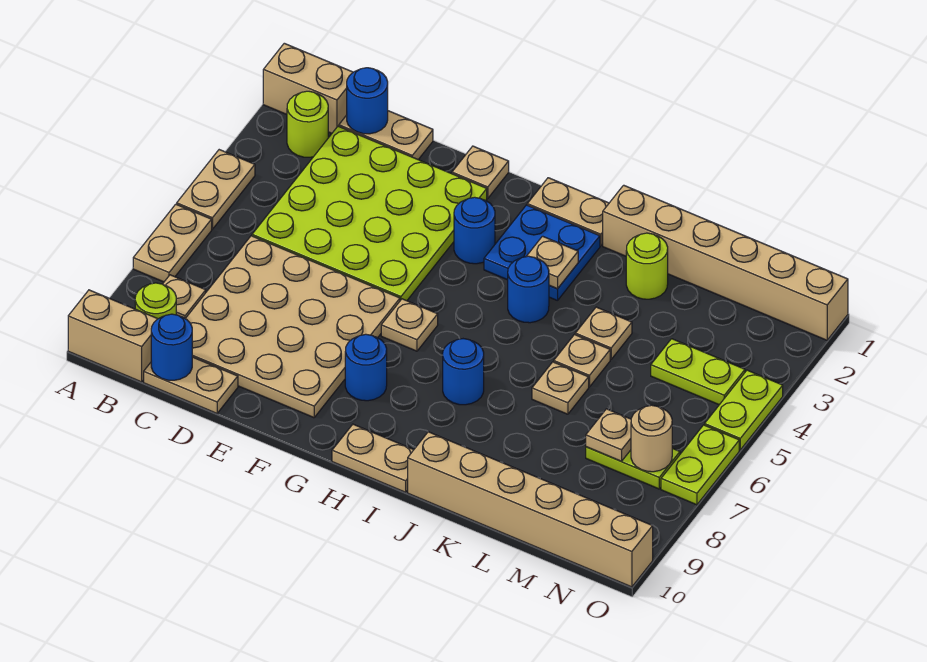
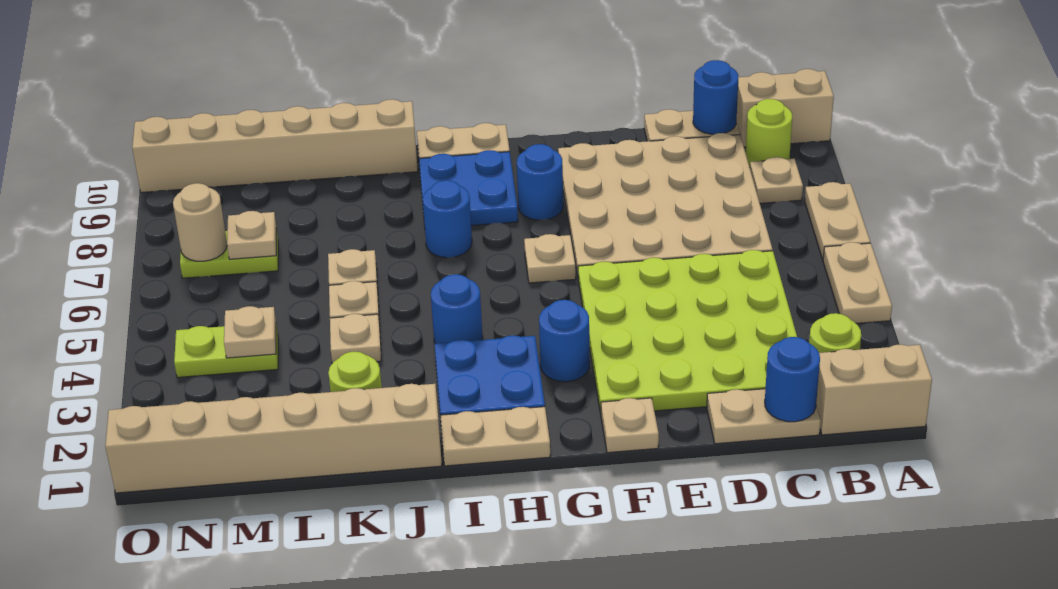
none -> blue 2x2 plate [419,150,518,226]
tan 1x1 plate [526,236,578,289] -> tan 1x1 plate moved to [224,306,276,358]
lime 1x2 plate [705,370,783,450] -> none
lime 1x2 plate [661,425,739,505] -> none

